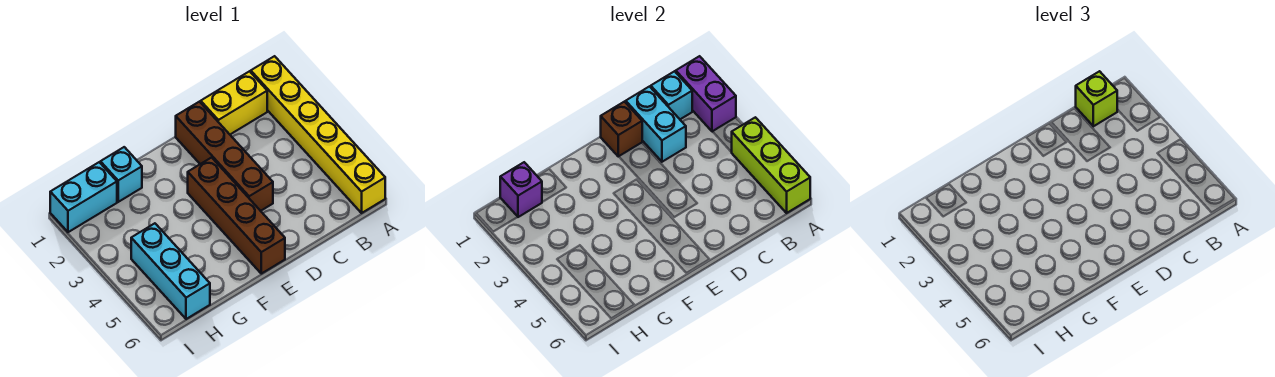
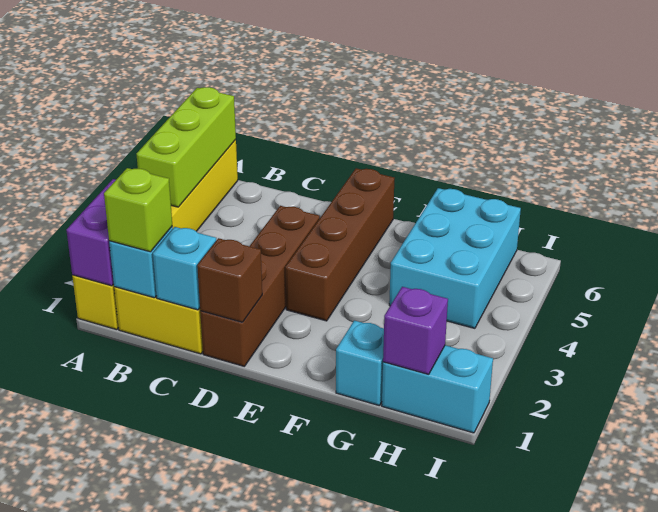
cyan 1x2 brick [626,87,686,162] -> cyan 1x1 brick [153,227,216,310]
cyan 1x3 brick [131,223,210,319] -> cyan 2x3 brick [389,188,521,328]

